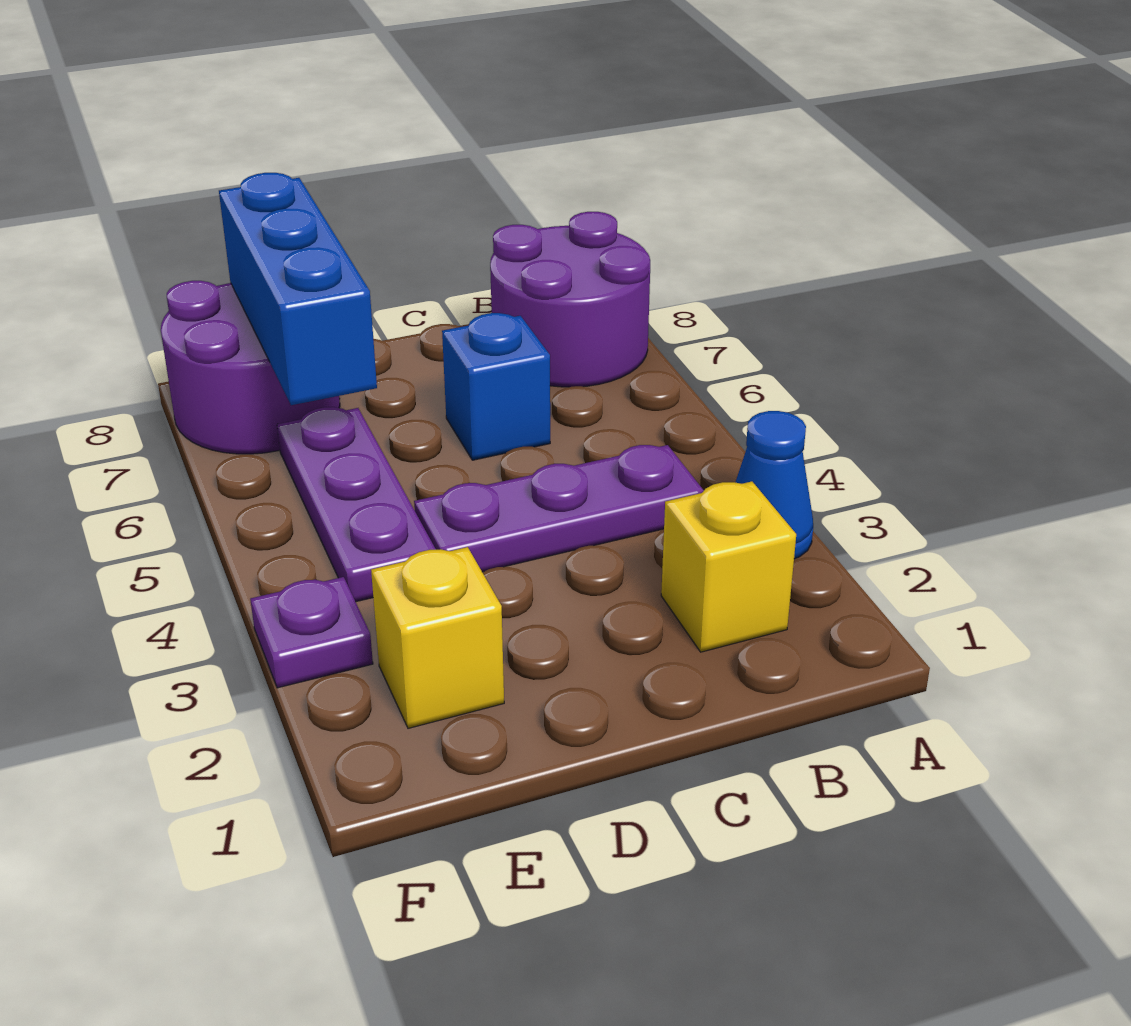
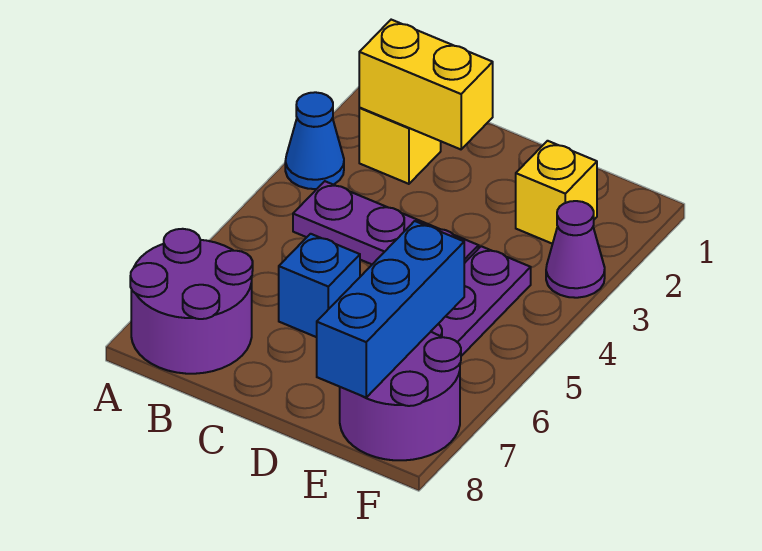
none -> yellow 1x2 brick [359,20,493,149]
purple 1x1 plate [250,577,373,688] -> purple 1x1 cone [546,201,605,298]

